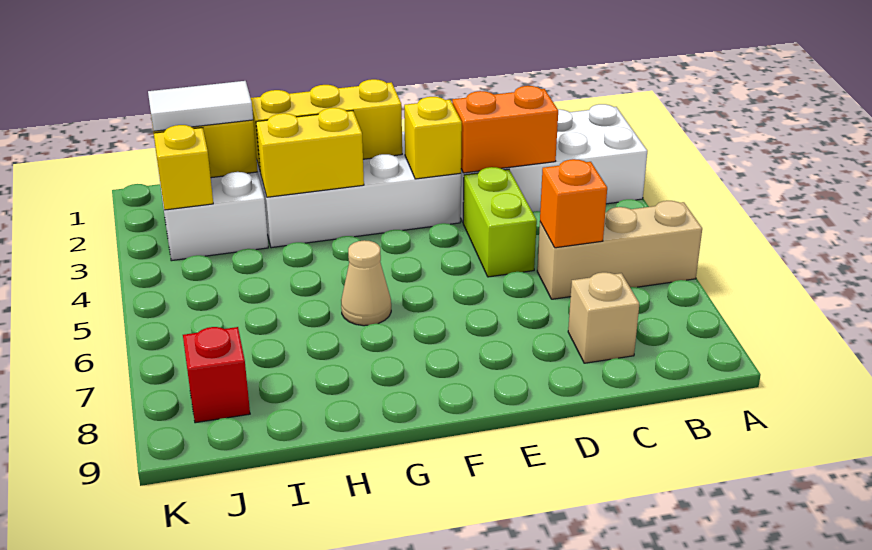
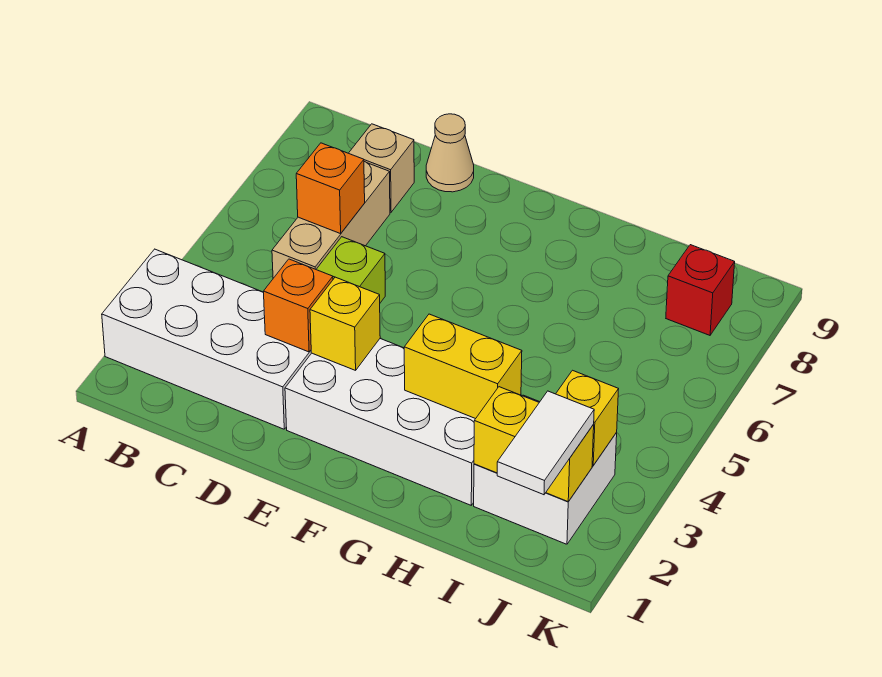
tan 1x3 brick [537,201,702,299] -> tan 1x3 brick turned to [272,162,390,278]
orange 1x2 brick [452,86,558,173] -> orange 1x1 brick [263,259,333,352]
yellow 1x3 brick [251,79,402,170] -> none
tan 1x1 cone [341,240,391,326] -> tan 1x1 cone moved to [426,114,474,192]
white 1x2 tile [148,81,253,131] -> white 1x2 tile turned to [497,391,594,495]

